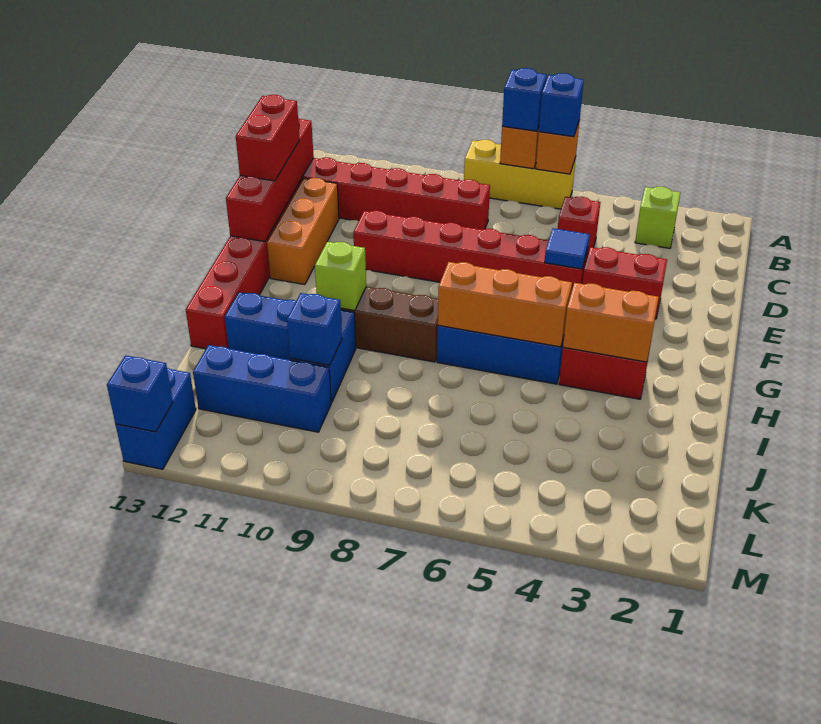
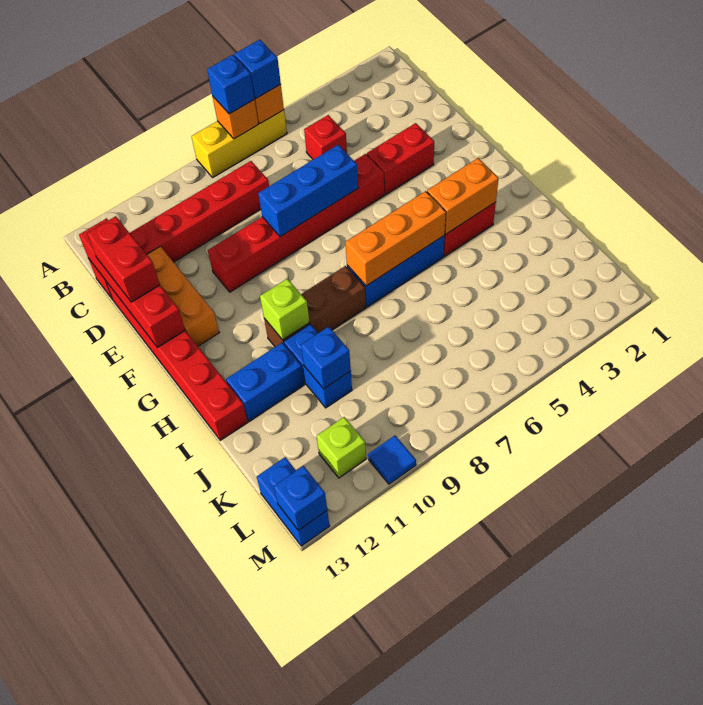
lime 1x1 brick [635,187,680,248] -> lime 1x1 brick moved to [317,417,366,478]
blue 1x1 tile [545,228,590,269] -> blue 1x1 tile moved to [368,436,416,484]
blue 1x3 brick [193,345,331,432] -> blue 1x3 brick moved to [258,145,358,237]

